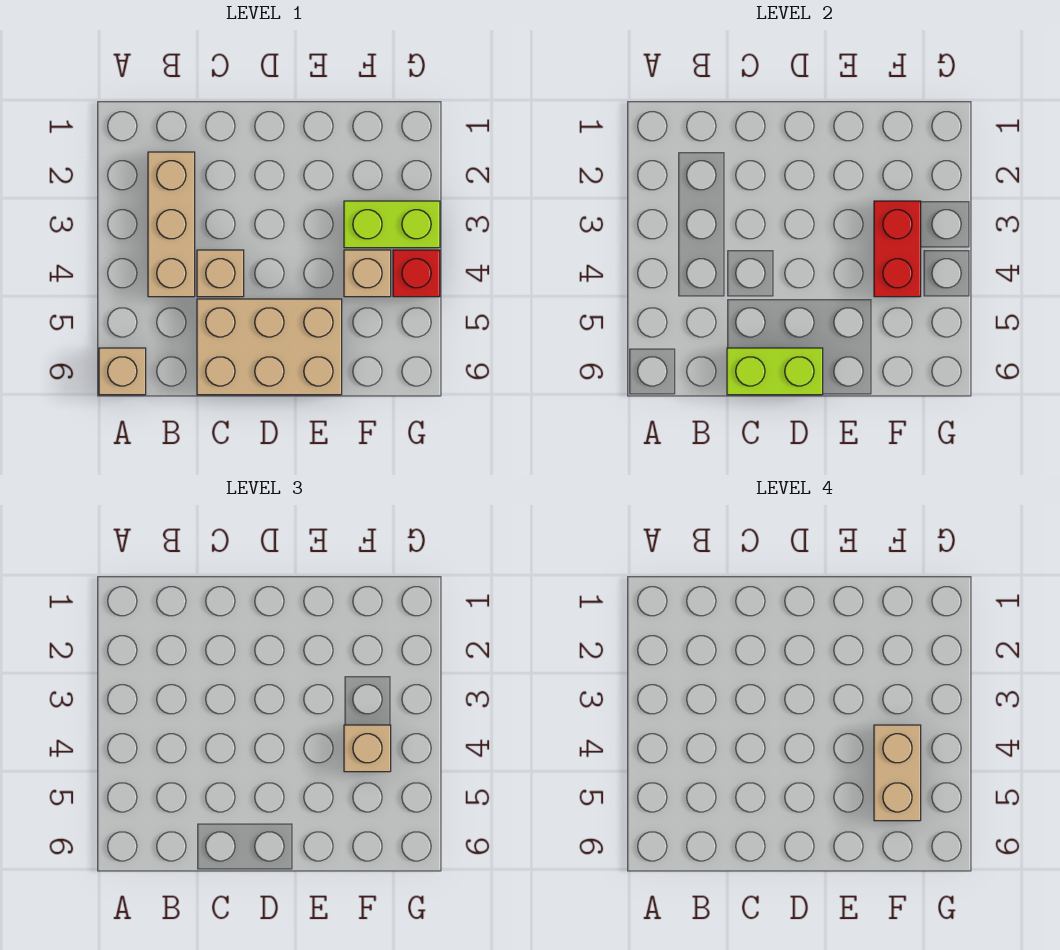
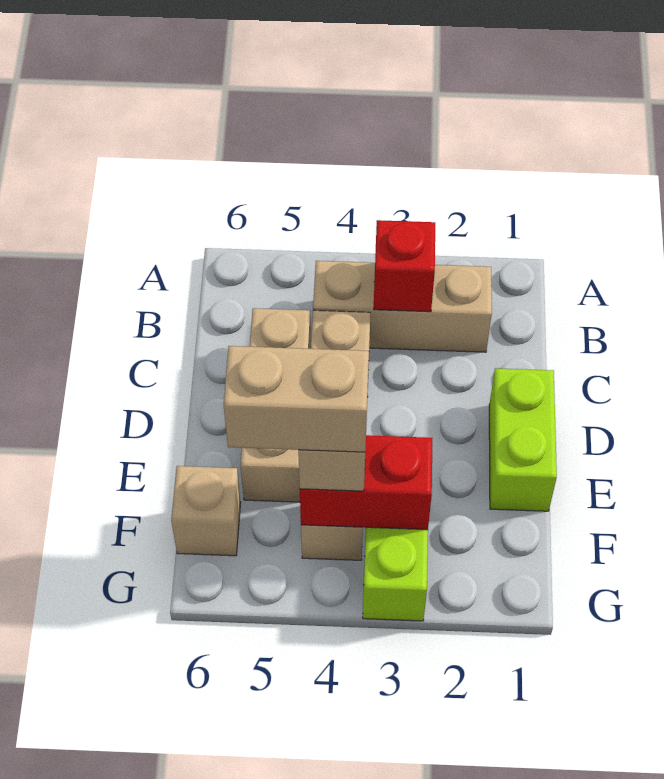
tan 1x1 brick [99,348,146,395] -> tan 1x1 brick moved to [171,466,241,556]
tan 2x3 brick [197,299,342,395] -> tan 1x3 brick [240,308,311,502]
lime 1x2 brick [727,348,823,395] -> lime 1x2 brick moved to [489,368,557,511]
red 1x1 brick [393,250,440,297] -> red 1x1 brick moved to [374,220,435,312]

